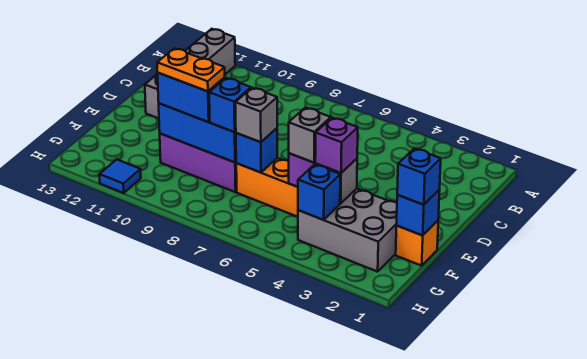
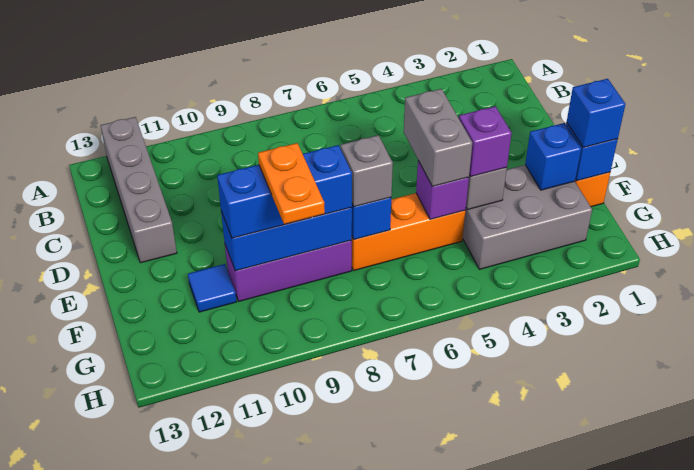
grey 1x1 brick [289,108,331,163] -> grey 1x2 brick [404,89,472,187]
orange 1x2 plate [157,48,225,91] -> orange 1x2 plate turned to [258,143,325,224]
blue 1x1 brick [298,164,340,220] -> blue 1x1 brick moved to [525,123,581,190]
blue 1x1 tile [99,159,141,193] -> blue 1x1 tile moved to [188,264,236,312]

